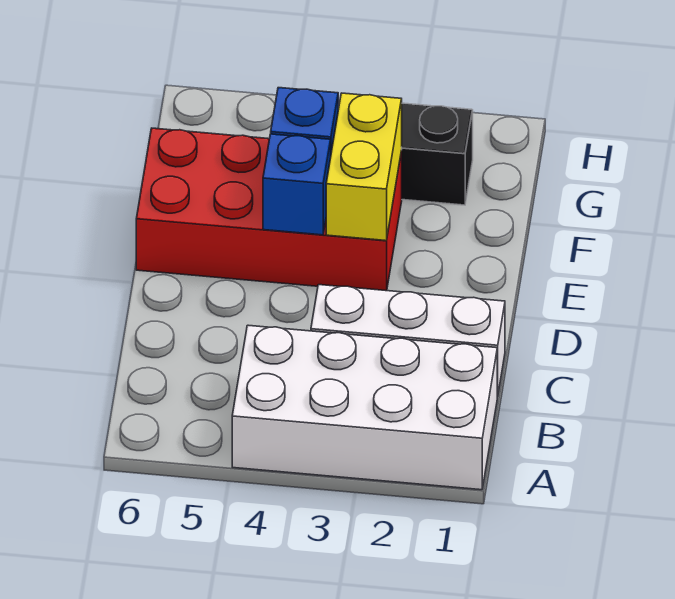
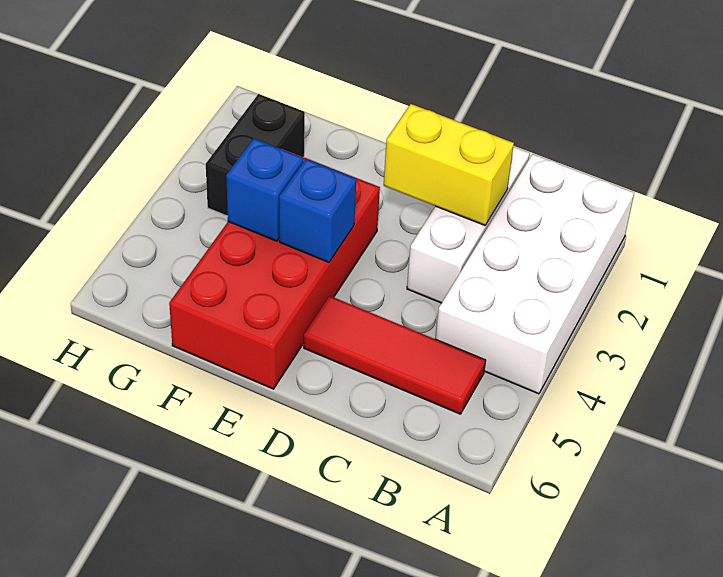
none -> red 1x3 tile [304,296,486,414]
yellow 1x2 brick [326,93,402,241] -> yellow 1x2 brick moved to [384,104,514,225]

